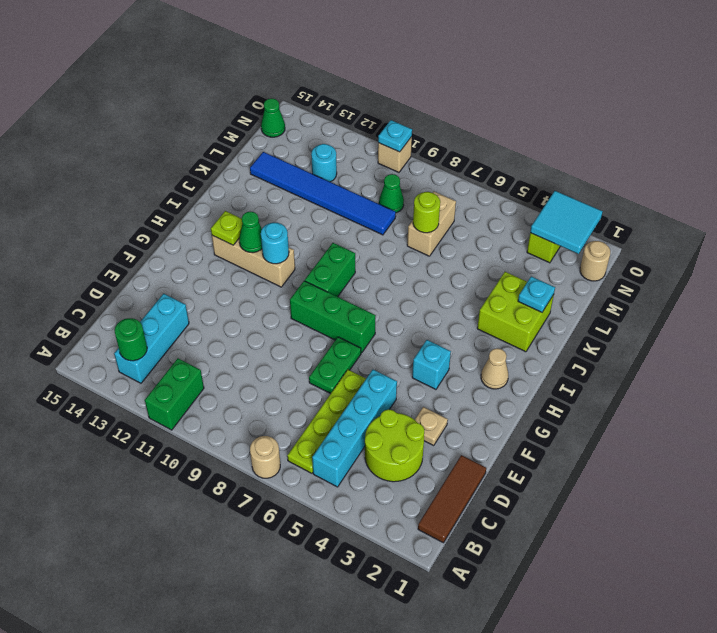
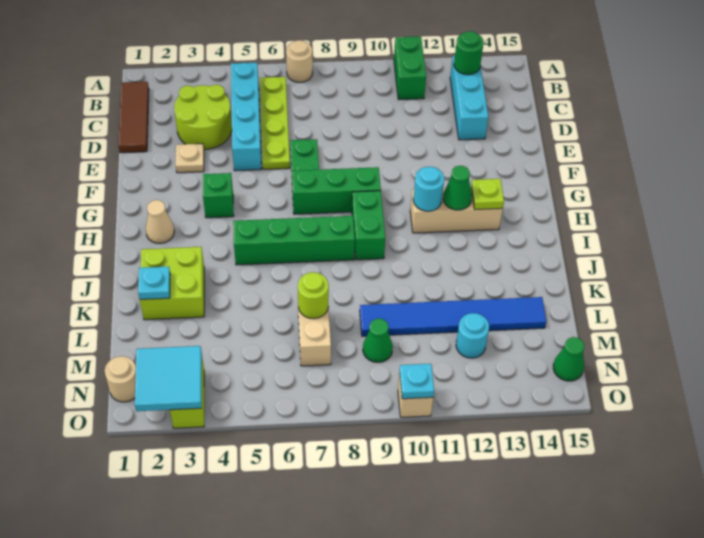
cyan 1x1 brick [412,340,451,389] -> green 1x1 brick [203,173,234,218]
none -> green 1x4 brick [233,216,355,265]

